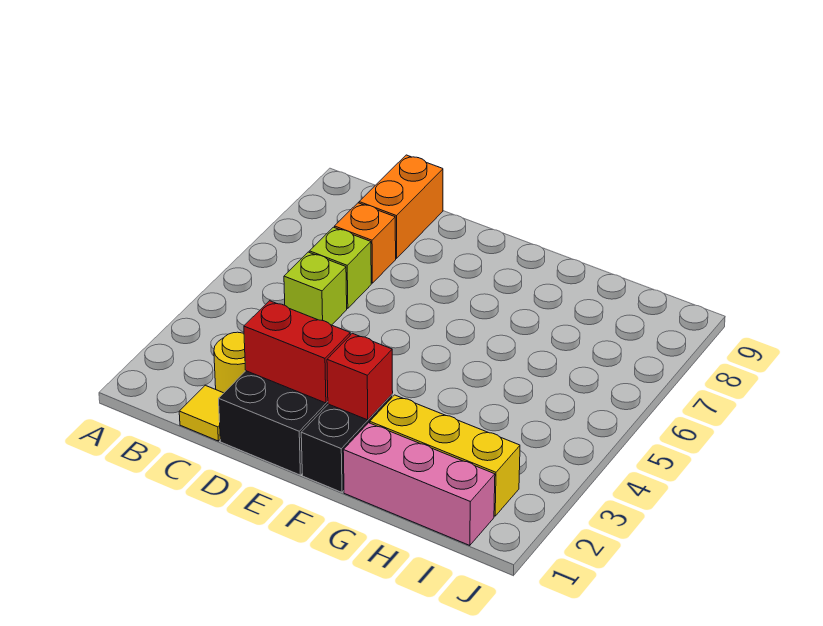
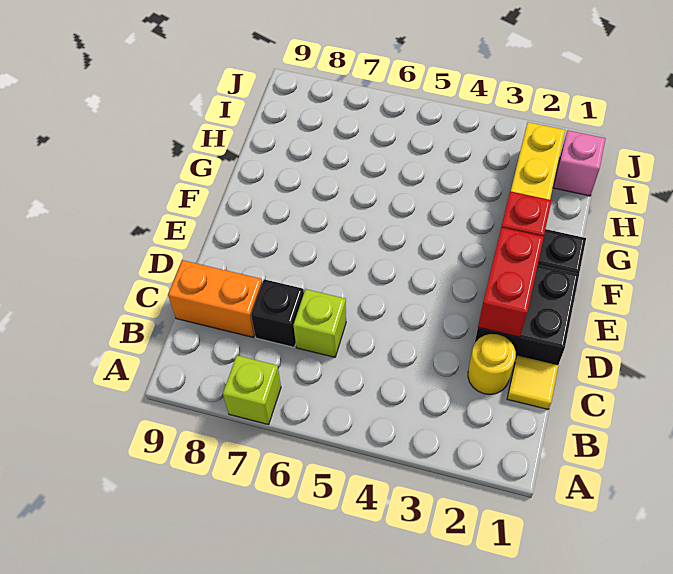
lime 1x1 brick [284,252,347,325] -> lime 1x1 brick moved to [223,355,281,425]
orange 1x1 brick [335,203,396,283] -> black 1x1 brick [251,279,304,347]
pink 1x3 brick [343,423,495,545] -> pink 1x1 brick [553,130,606,196]

